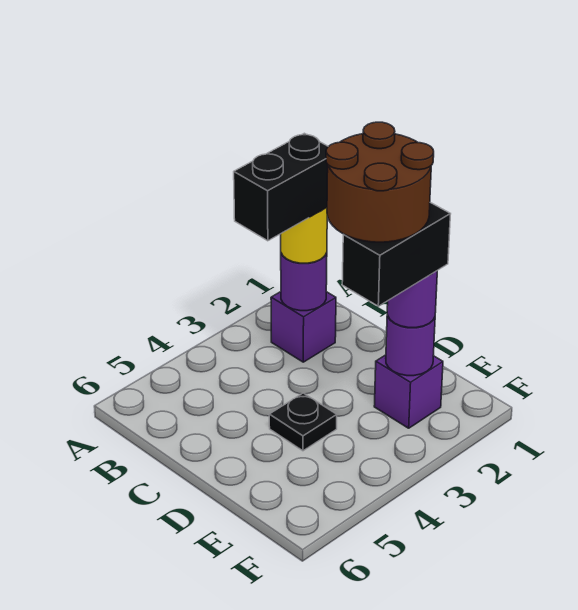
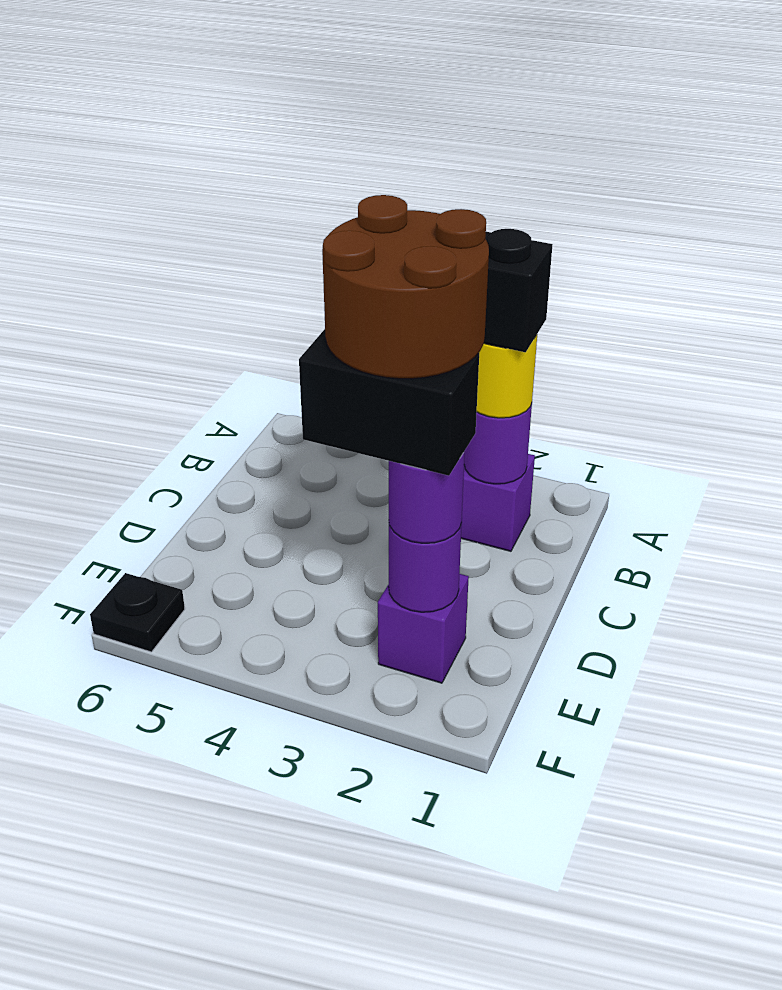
black 1x1 plate [269,393,337,451] -> black 1x1 plate moved to [90,573,185,652]

